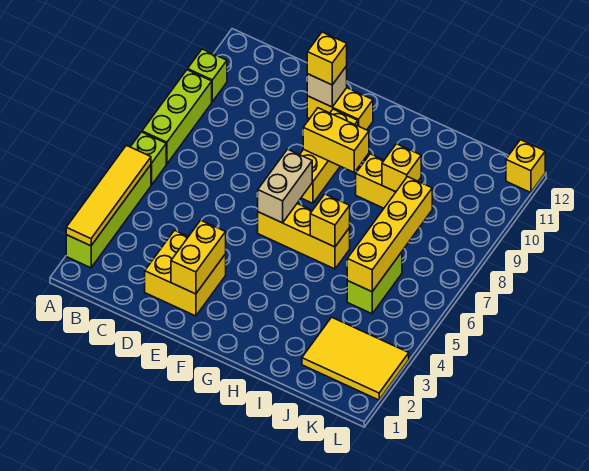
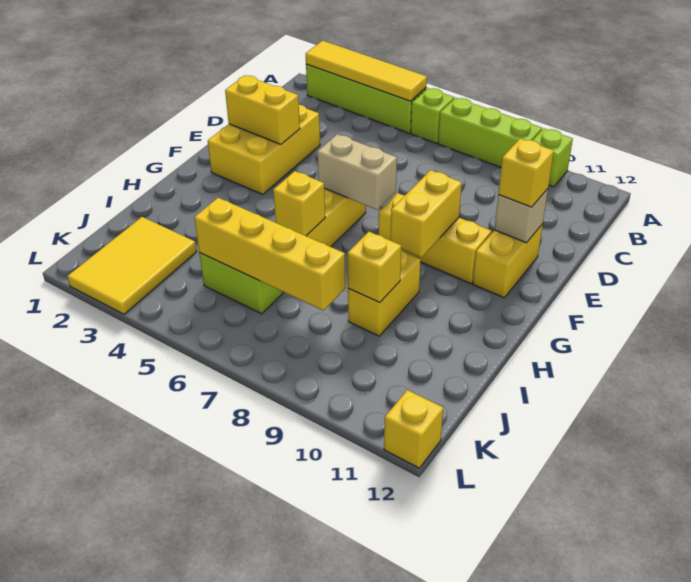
yellow 2x2 brick [145,230,226,316] -> yellow 2x3 brick [208,105,320,195]

